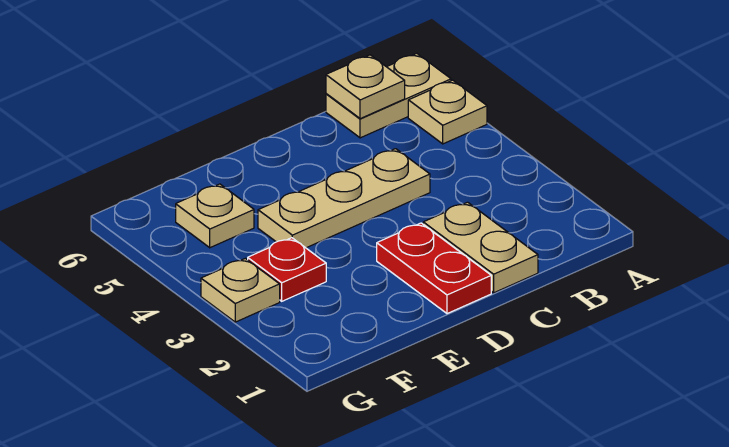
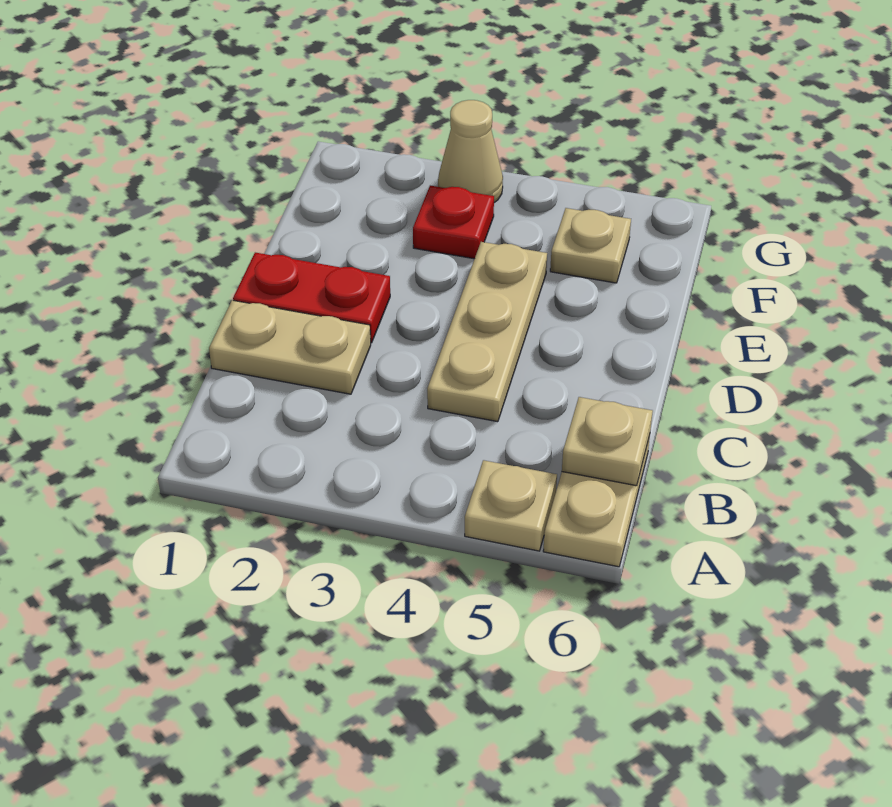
tan 1x1 plate [201,258,280,322] -> tan 1x1 cone [438,100,503,203]

